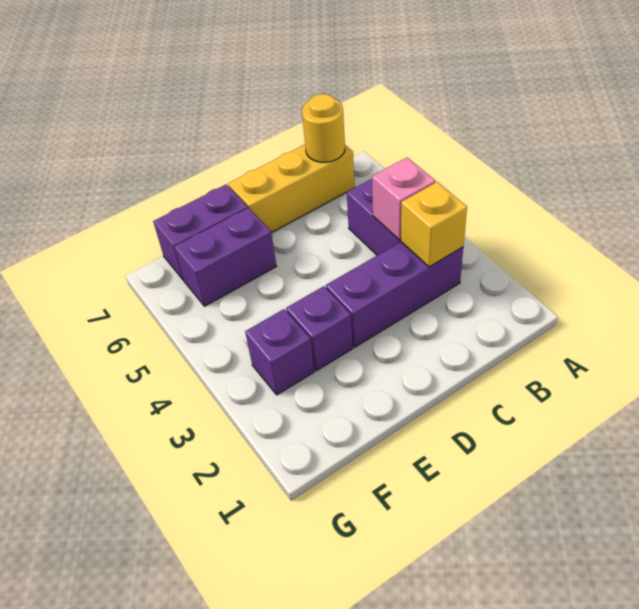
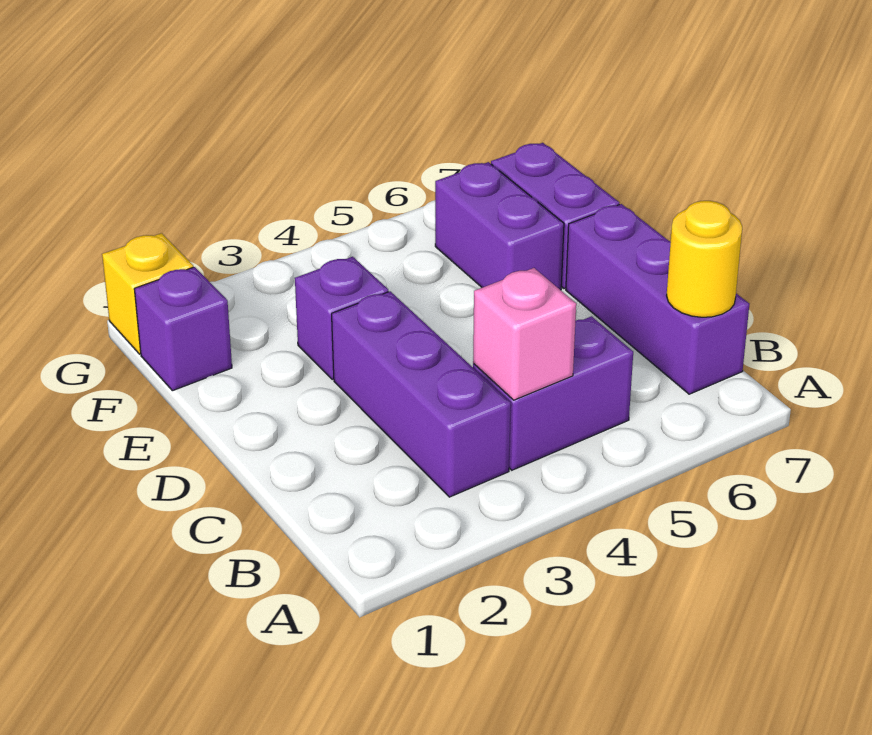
yellow 1x1 brick [401,182,467,267] -> yellow 1x1 brick moved to [102,233,193,354]
yellow 1x3 brick [228,145,355,233] -> purple 1x3 brick [566,204,749,394]
purple 1x1 brick [245,309,314,395] -> purple 1x1 brick moved to [134,267,232,391]

